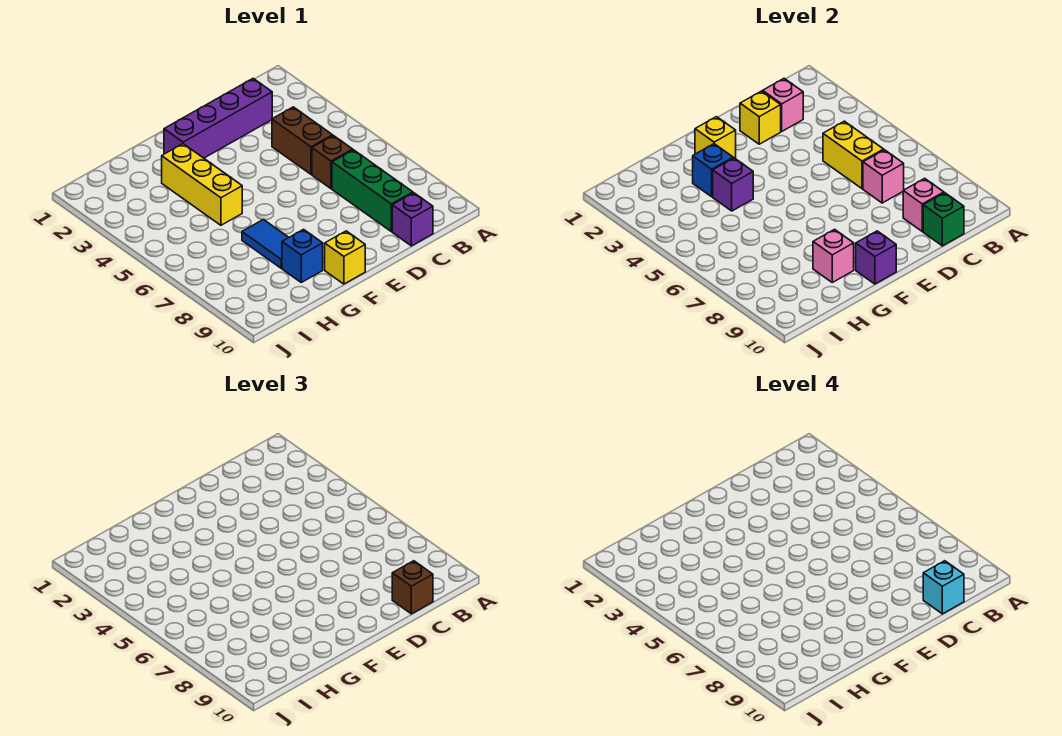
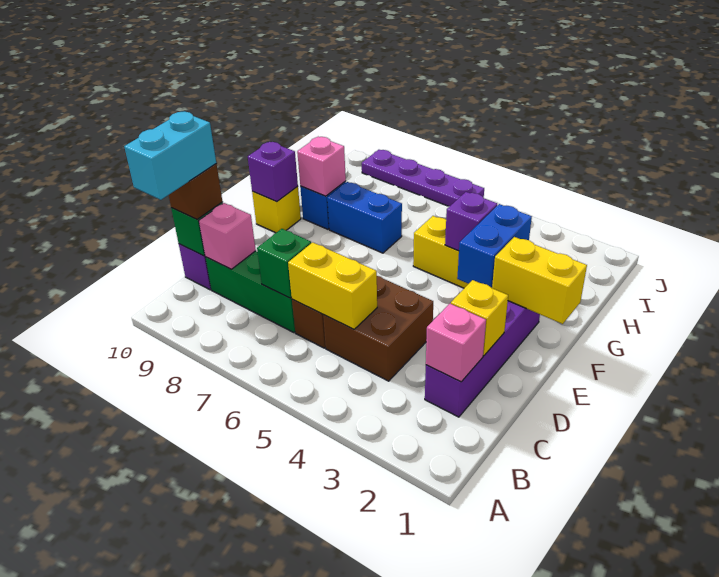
brown 1x2 brick [272,107,332,174] -> brown 2x2 brick [323,276,433,381]
pink 1x1 brick [863,150,904,203] -> green 1x1 brick [257,229,311,298]
cyan 1x1 brick [923,561,964,614] -> cyan 1x2 brick [124,111,216,200]
yellow 1x1 brick [695,117,736,158] -> yellow 1x2 brick [492,237,587,324]
blue 1x1 brick [693,144,733,197] -> blue 1x2 brick [457,204,532,288]
blue 1x2 tile [242,220,289,268] -> blue 1x2 brick [327,182,402,253]
none -> purple 1x4 plate [362,150,484,207]

